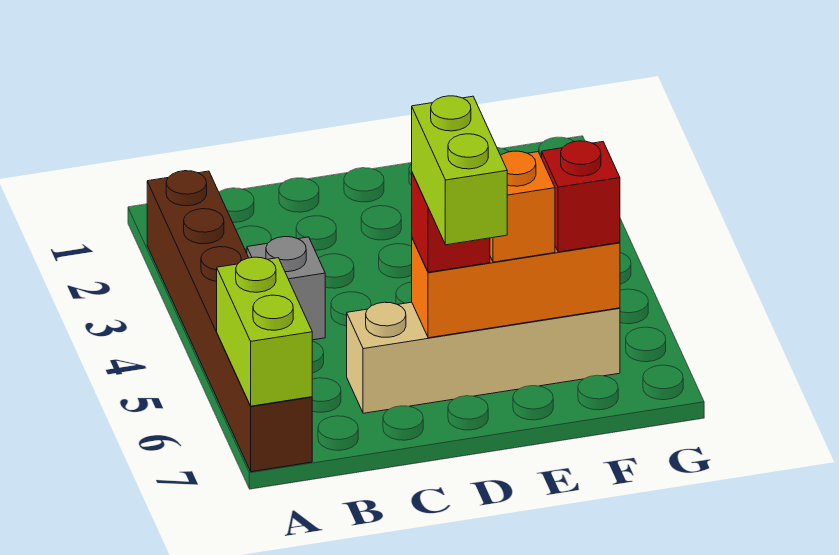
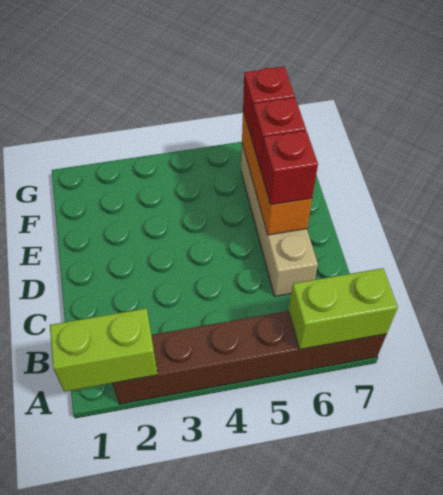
grey 1x1 brick [247,237,325,340] -> none
lime 1x2 brick [412,96,507,245] -> lime 1x2 brick moved to [50,309,158,392]
orange 1x1 brick [490,151,555,262] -> red 1x1 brick [252,98,306,170]

